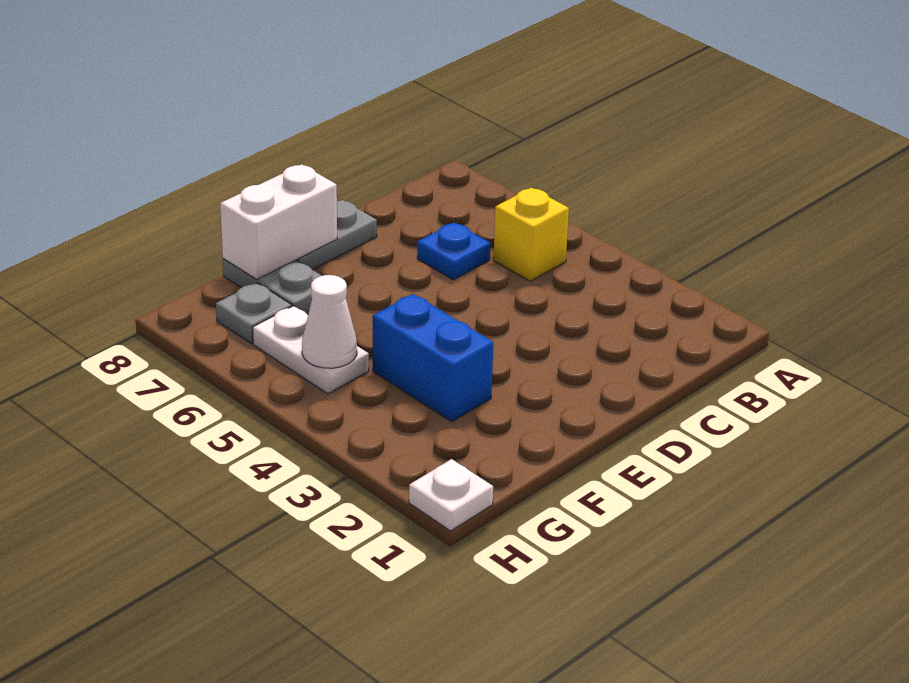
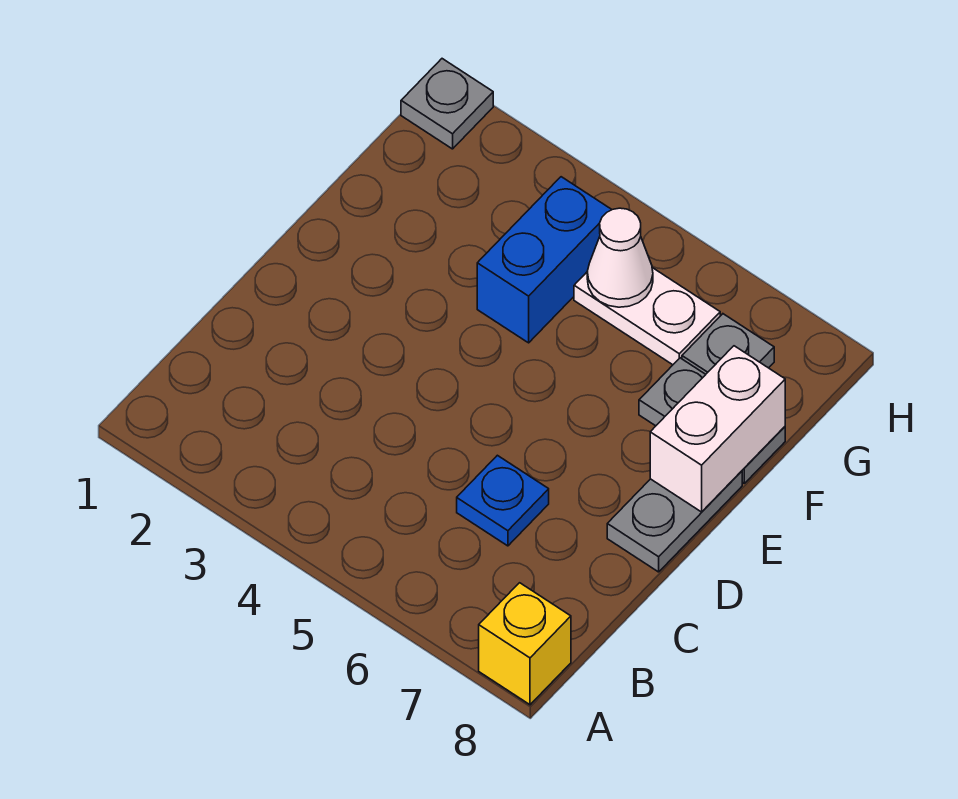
yellow 1x1 brick [493,188,569,281] -> yellow 1x1 brick moved to [479,583,571,705]
blue 1x2 brick [373,294,493,421] -> blue 1x2 brick turned to [477,177,612,343]
white 1x1 plate [409,459,493,531] -> grey 1x1 plate [401,59,493,149]

